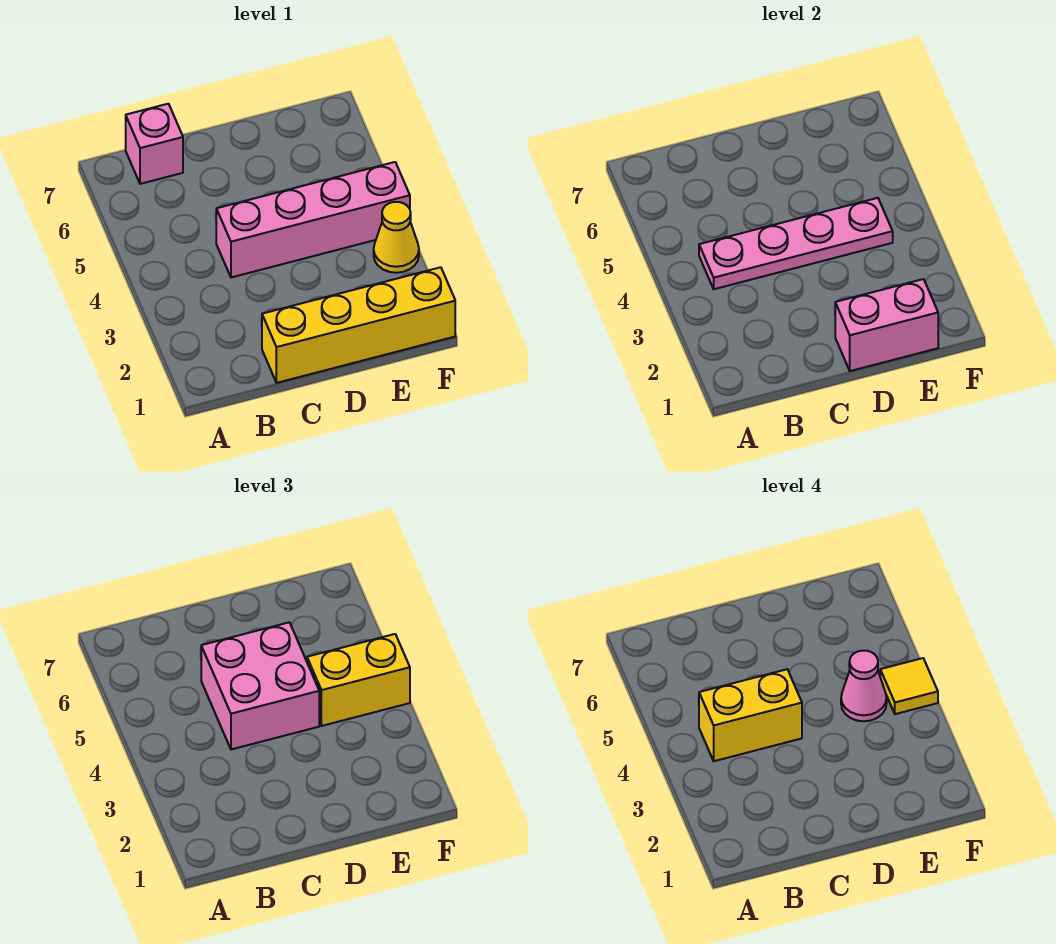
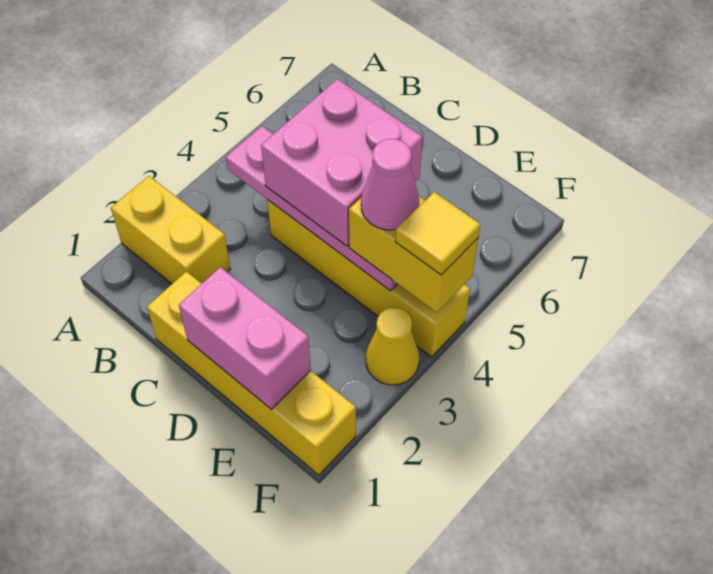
yellow 1x2 brick [699,669,802,761] -> yellow 1x2 brick moved to [111,176,230,284]
pink 1x1 brick [126,104,183,184] -> none
pink 1x4 brick [216,162,410,277] -> yellow 1x4 brick [267,200,470,357]

